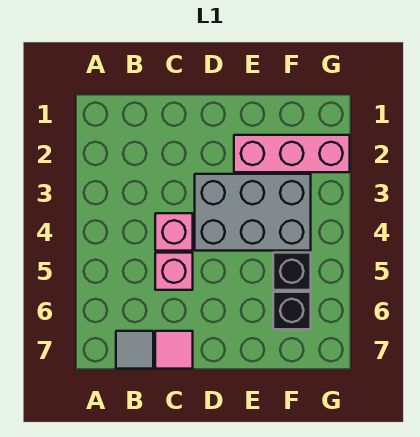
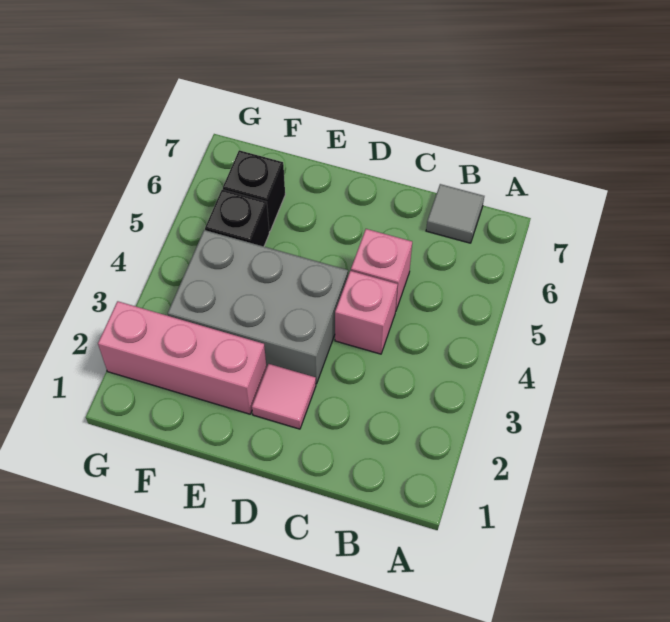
pink 1x1 tile [155,331,193,369] -> pink 1x1 tile moved to [252,364,316,429]

